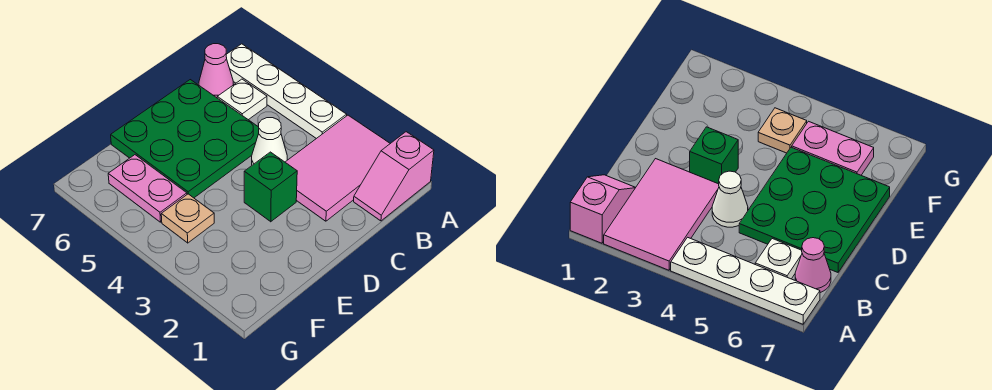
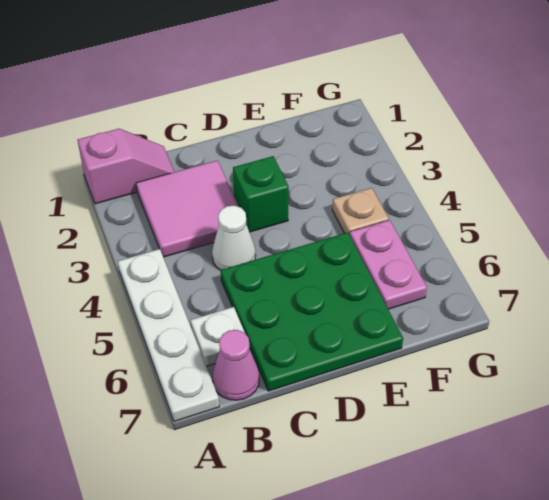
pink 2x3 tile [285,115,390,221] -> pink 2x2 tile [136,160,239,257]

